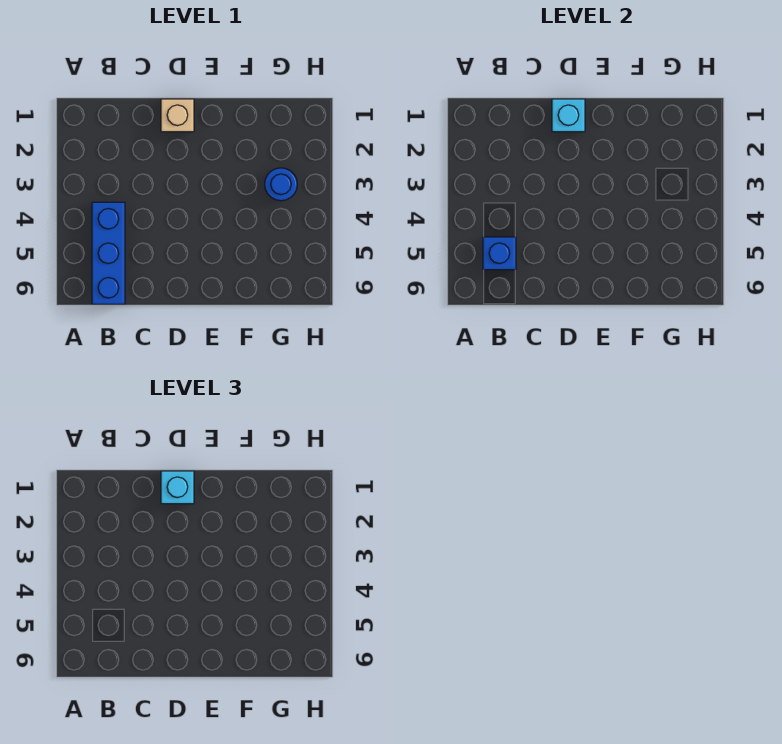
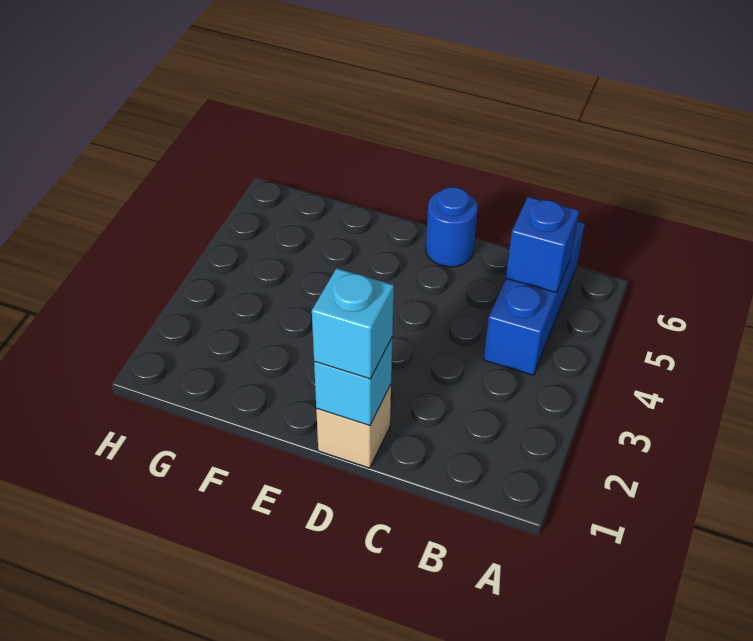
blue 1x1 round brick [265,168,297,201] -> blue 1x1 round brick moved to [426,187,478,267]

